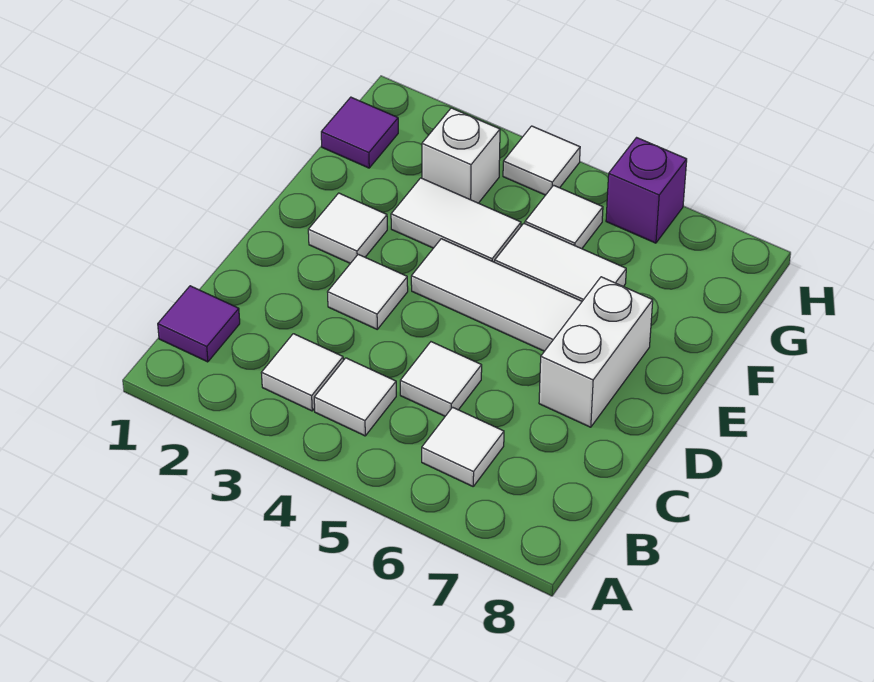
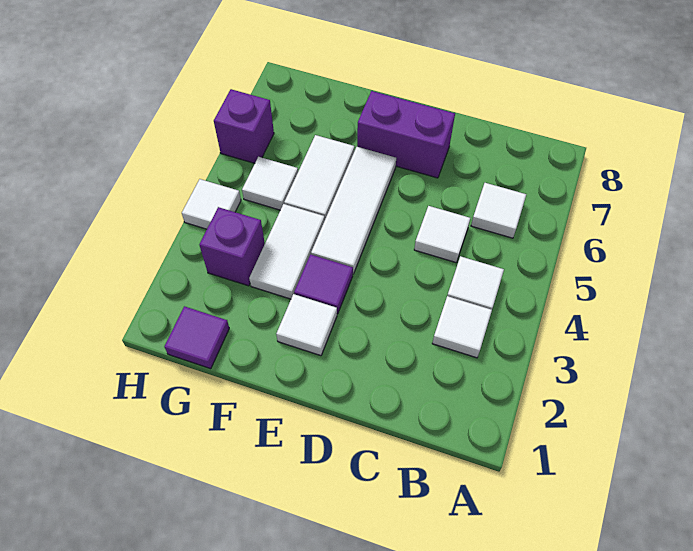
purple 1x1 tile [158,286,240,362] -> purple 1x1 tile moved to [294,254,353,314]
white 1x1 tile [328,254,408,329] -> none
white 1x2 brick [539,277,653,427] -> purple 1x2 brick [357,91,455,178]
white 1x1 brick [422,108,500,203] -> purple 1x1 brick [199,207,265,286]

